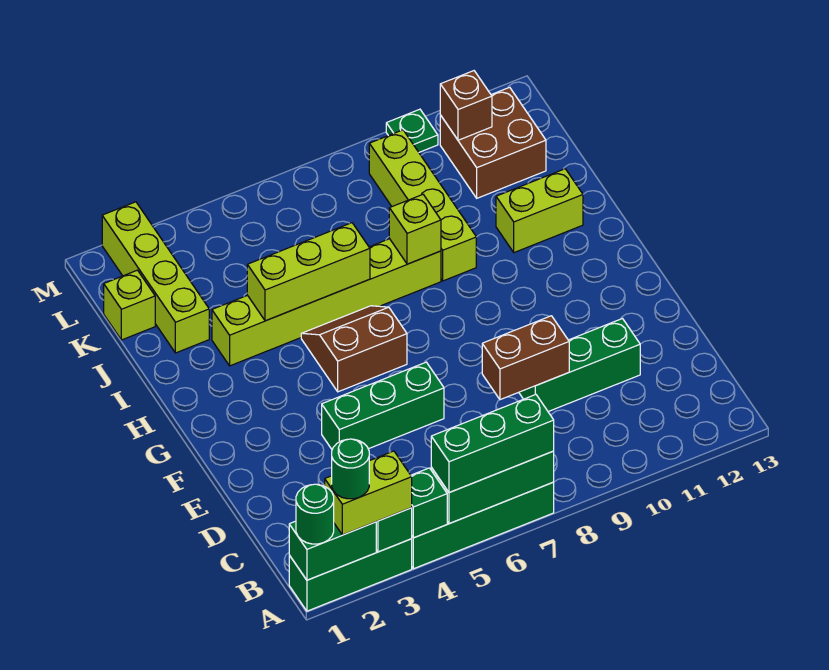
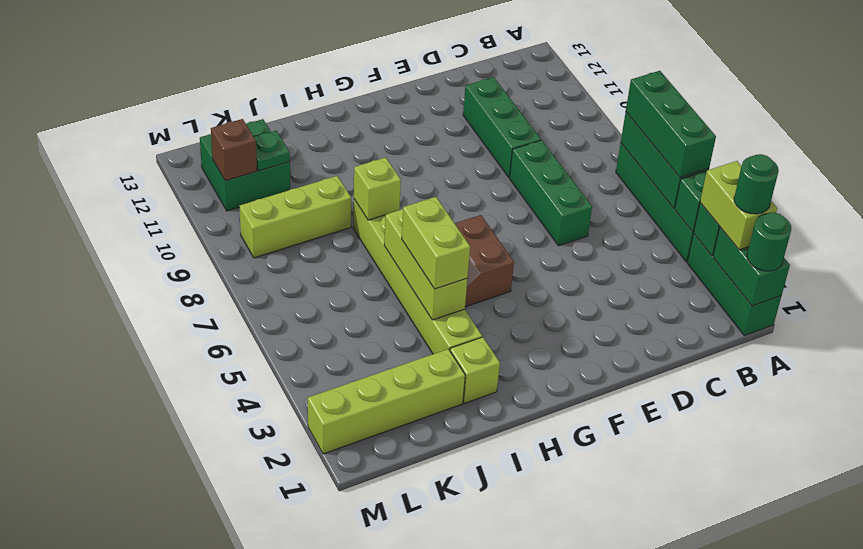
brown 1x2 brick [482,316,569,400] -> none
green 1x3 brick [322,362,444,449] -> green 1x3 brick moved to [510,140,592,246]
lime 1x4 brick [369,130,476,281] -> lime 1x3 brick [239,176,351,258]
lime 1x2 brick [496,169,583,253] -> lime 1x2 brick moved to [402,197,470,289]
lime 1x1 brick [104,270,155,340] -> lime 1x1 brick moved to [450,337,500,403]
brown 2x2 brick [440,87,546,198] -> green 2x2 brick [200,119,290,211]
green 1x1 plate [386,109,438,152] -> green 1x1 plate moved to [254,131,290,171]

